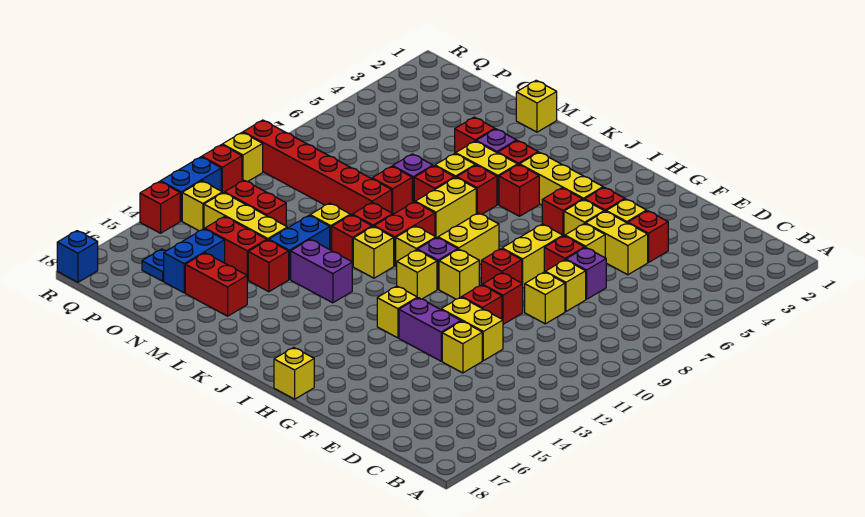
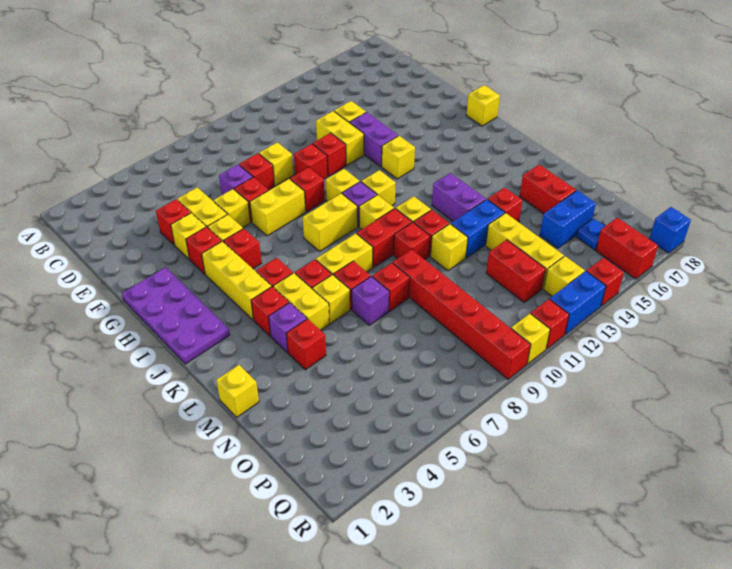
yellow 1x1 brick [545,260,586,311] -> red 1x1 brick [239,153,275,190]
none -> purple 2x4 plate [122,267,230,364]
red 1x2 brick [205,217,267,280] -> red 1x2 brick moved to [596,218,658,279]

